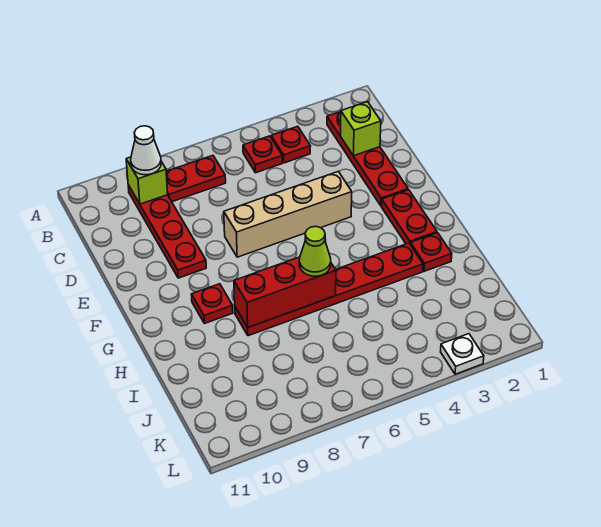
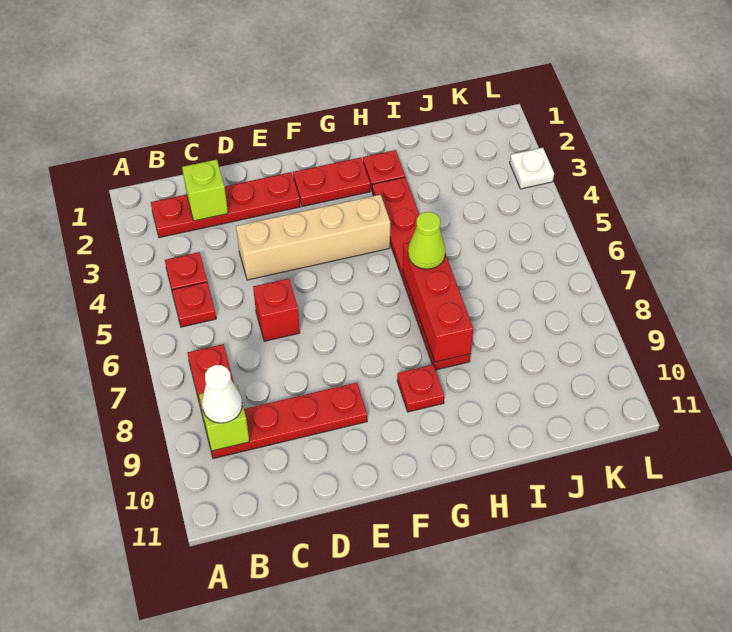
none -> red 1x1 brick [253,278,300,341]
tan 1x4 brick [224,171,352,257] -> tan 1x4 brick turned to [236,195,390,280]

